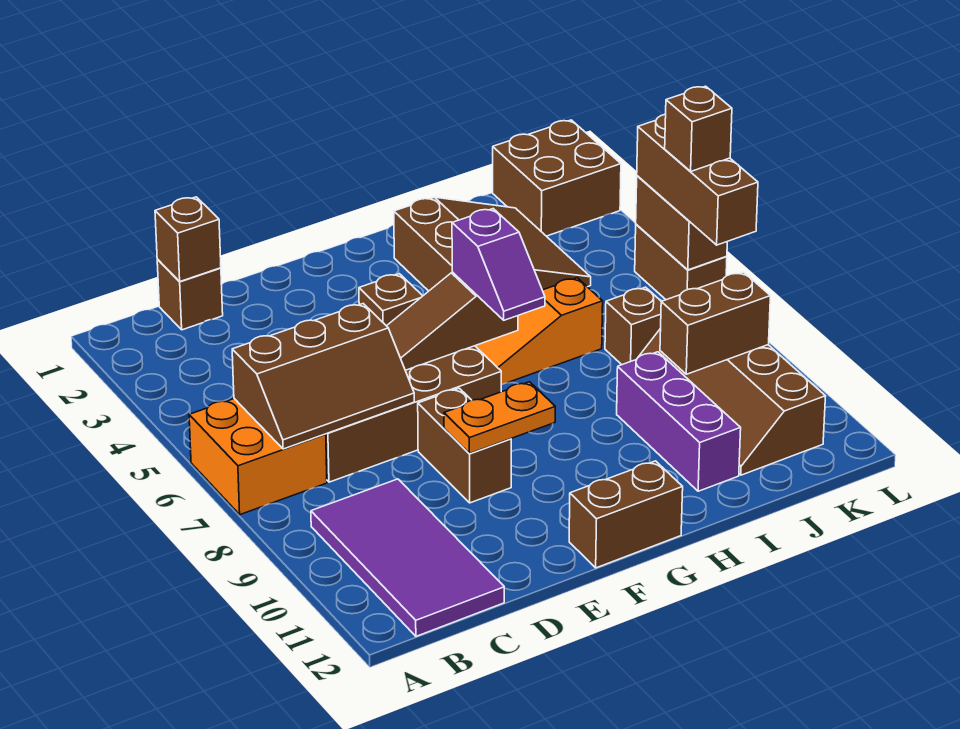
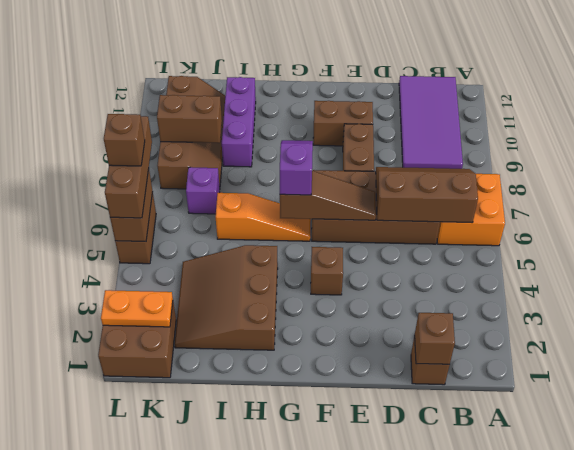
orange 1x2 plate [444,382,555,453] -> orange 1x2 plate moved to [101,290,173,327]
brown 1x2 brick [569,461,683,568] -> brown 1x2 brick moved to [313,101,373,146]
brown 1x1 brick [605,287,661,365] -> purple 1x1 brick [186,167,220,214]

